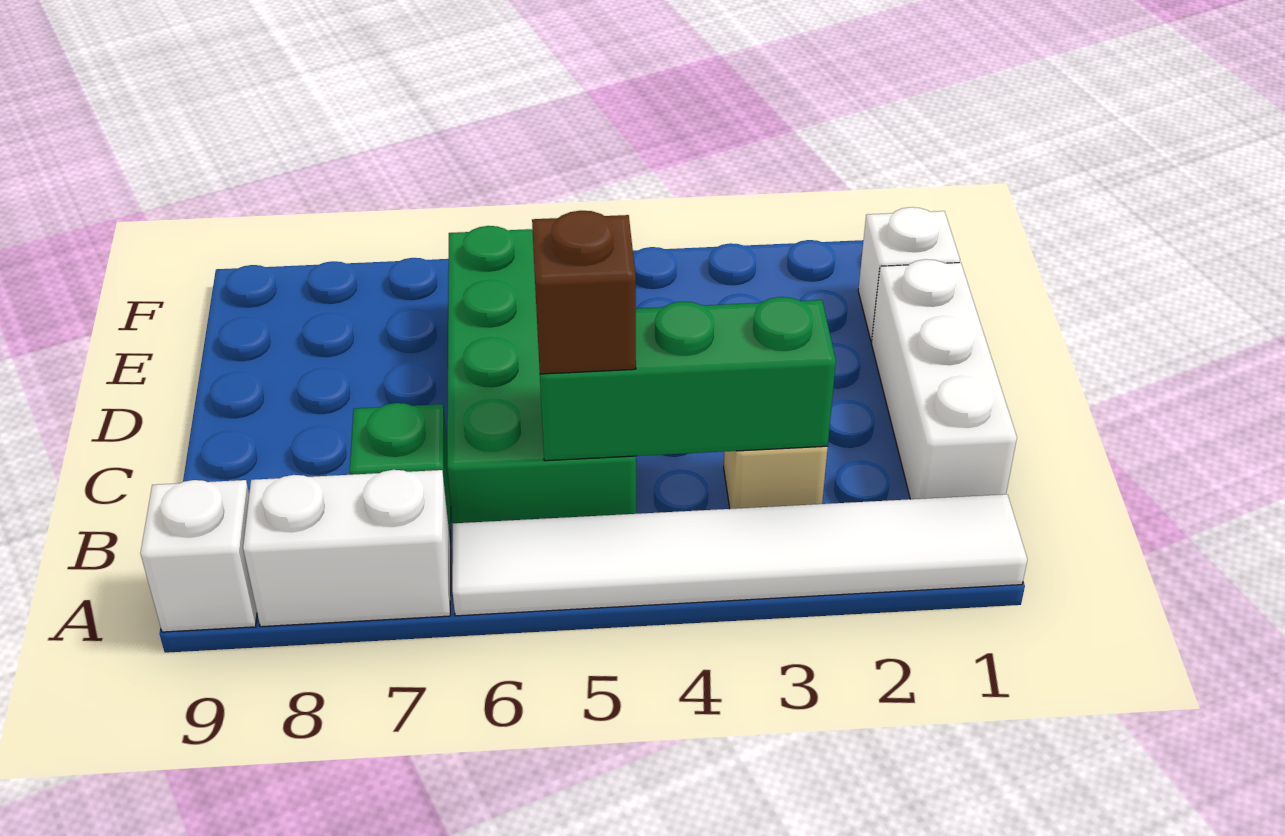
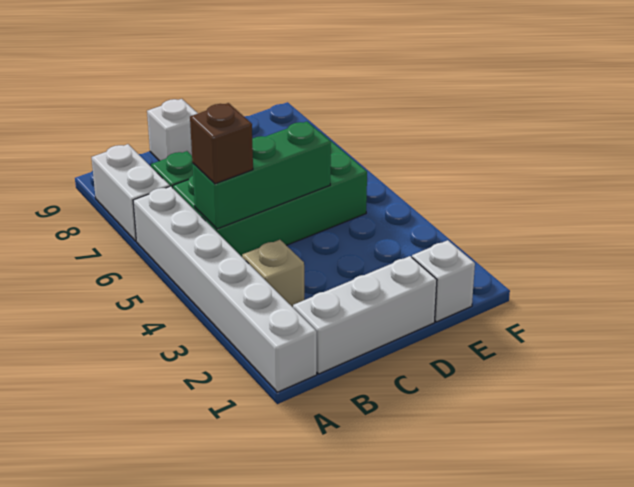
white 1x6 tile [452,494,1027,616] -> white 1x6 brick [133,186,317,392]
white 1x1 brick [140,480,257,632] -> white 1x1 brick moved to [147,99,198,161]
green 1x3 brick [540,297,836,461] -> green 1x3 brick turned to [192,122,331,229]

